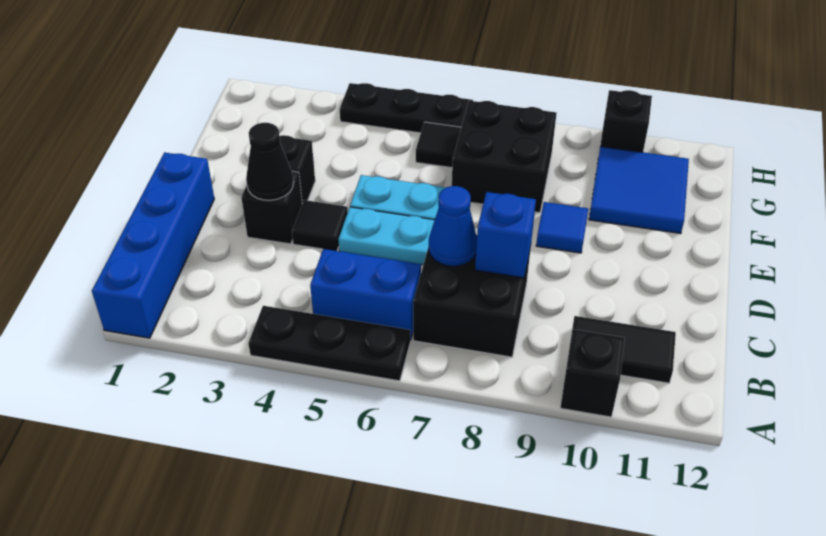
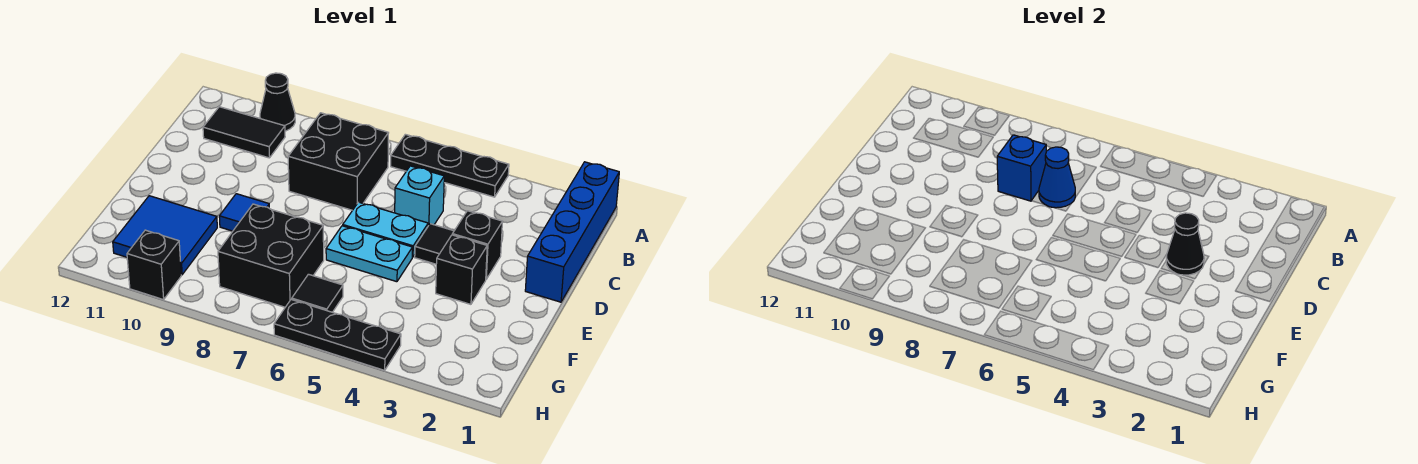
black 1x1 brick [560,329,625,417] -> black 1x1 cone [260,73,295,131]
blue 1x2 brick [310,249,421,340] -> none
none -> cyan 1x1 brick [395,166,444,226]

